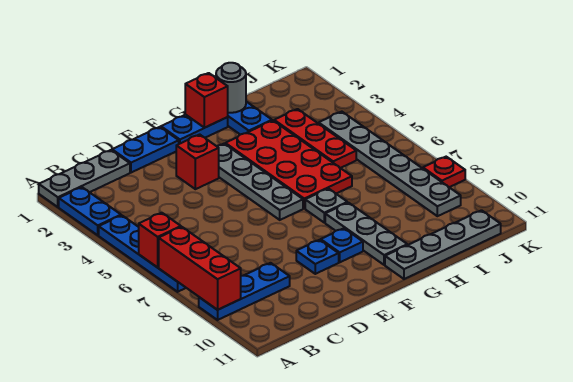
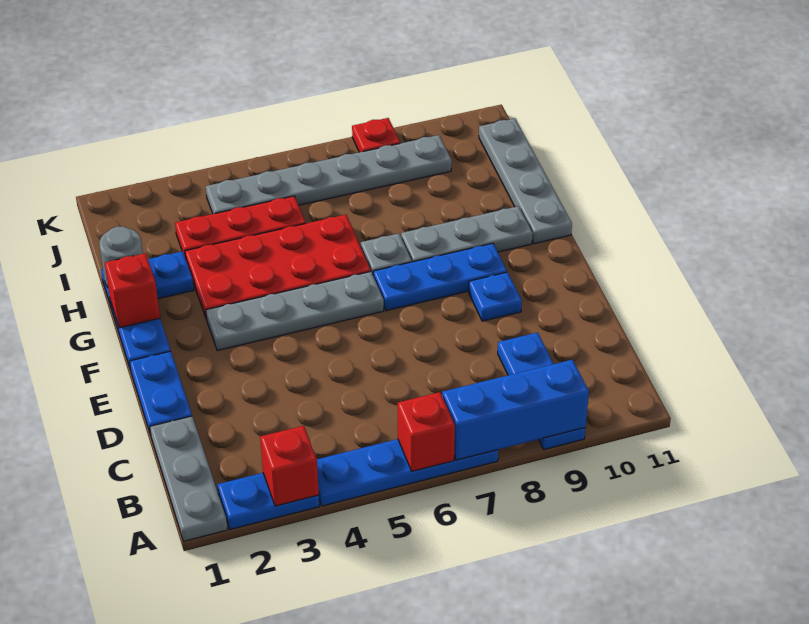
red 1x3 brick [159,227,241,310] -> blue 1x3 brick [442,360,589,460]
red 1x1 brick [176,135,219,189] -> red 1x1 brick moved to [260,426,319,506]
blue 1x1 plate [321,228,363,262] -> blue 1x3 plate [373,243,507,311]

